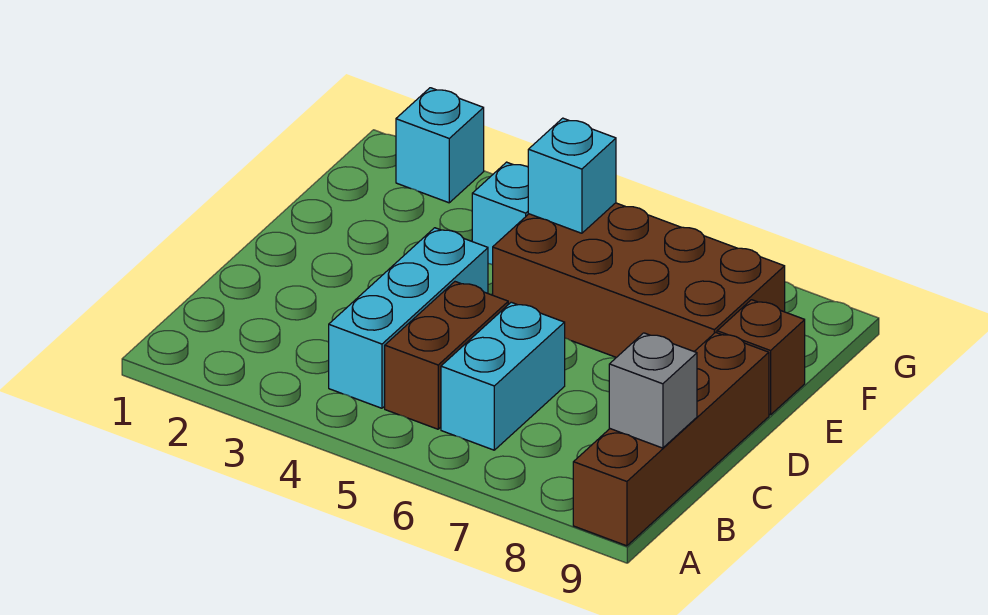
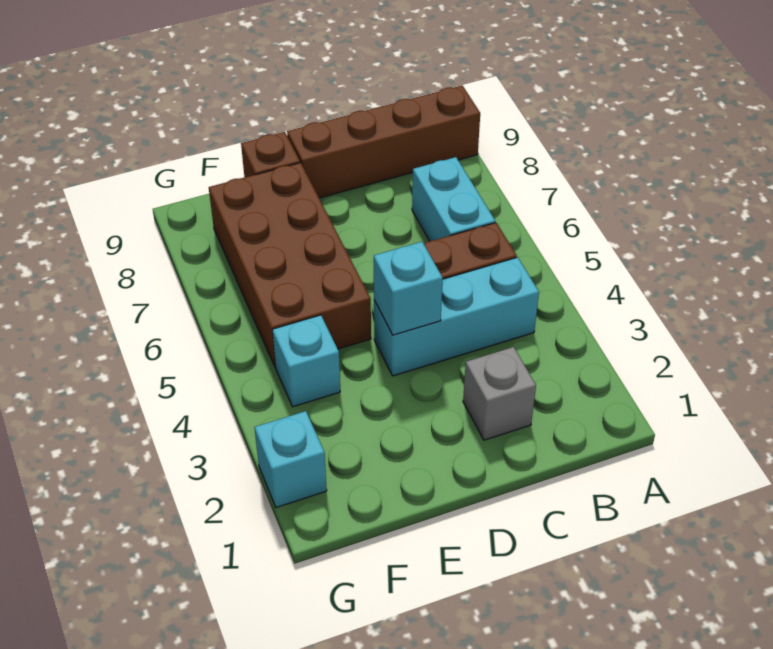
cyan 1x2 brick [441,302,565,450] -> cyan 1x2 brick turned to [412,157,495,241]
grey 1x1 brick [609,333,697,448] -> grey 1x1 brick moved to [463,347,536,440]
cyan 1x1 brick [528,118,616,233] -> cyan 1x1 brick moved to [374,242,443,335]

